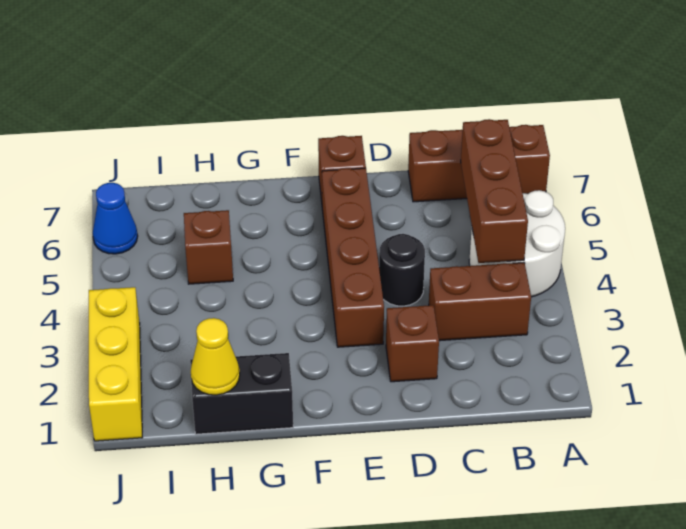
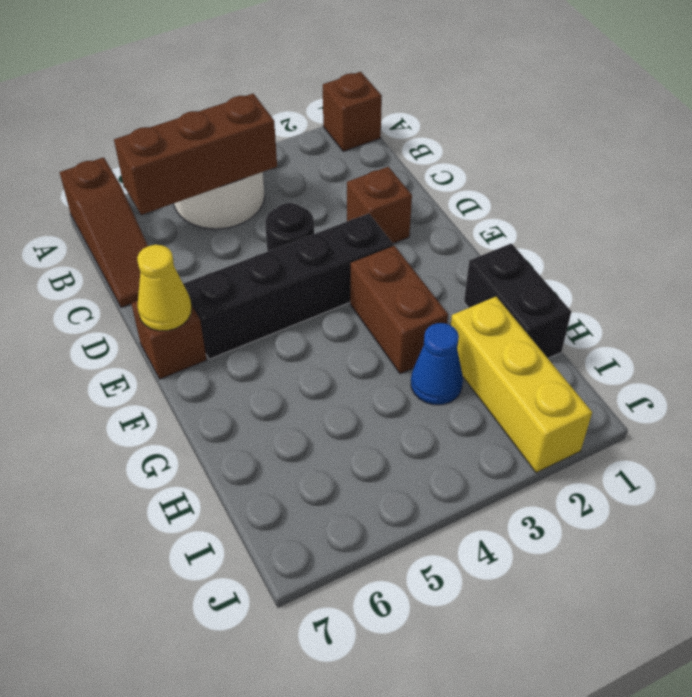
brown 1x3 brick [408,125,550,202] -> brown 1x3 slope [59,157,148,308]
brown 1x2 brick [429,262,531,341] -> brown 1x2 brick moved to [350,246,448,374]
brown 1x4 brick [322,168,384,347] -> black 1x4 brick [183,213,393,359]
yellow 1x1 cone [191,318,240,395] -> yellow 1x1 cone moved to [137,245,192,331]
brown 1x1 brick [184,210,233,284] -> brown 1x1 brick moved to [323,72,382,151]
yellow 1x3 brick [89,287,142,441] -> yellow 1x3 brick turned to [451,297,592,473]
blue 1x1 cone [93,183,138,254] -> blue 1x1 cone moved to [411,323,463,405]

